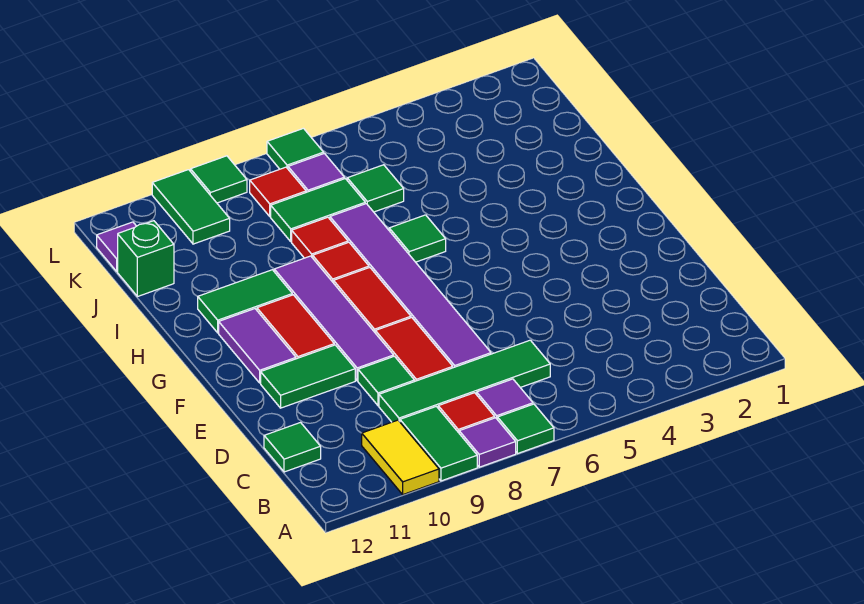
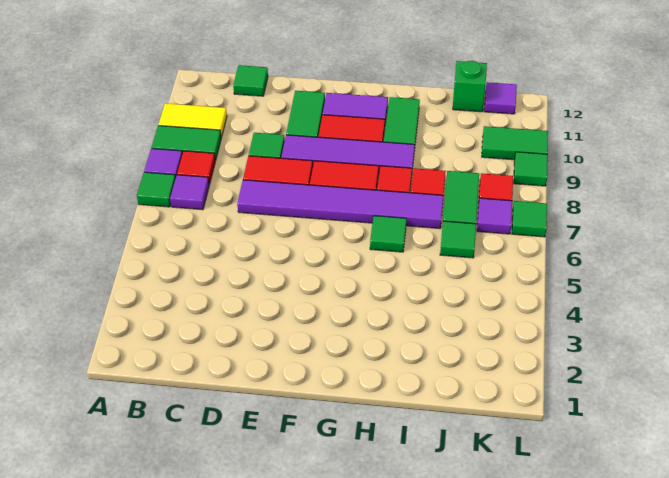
green 1x4 tile [379,340,550,422] -> none

